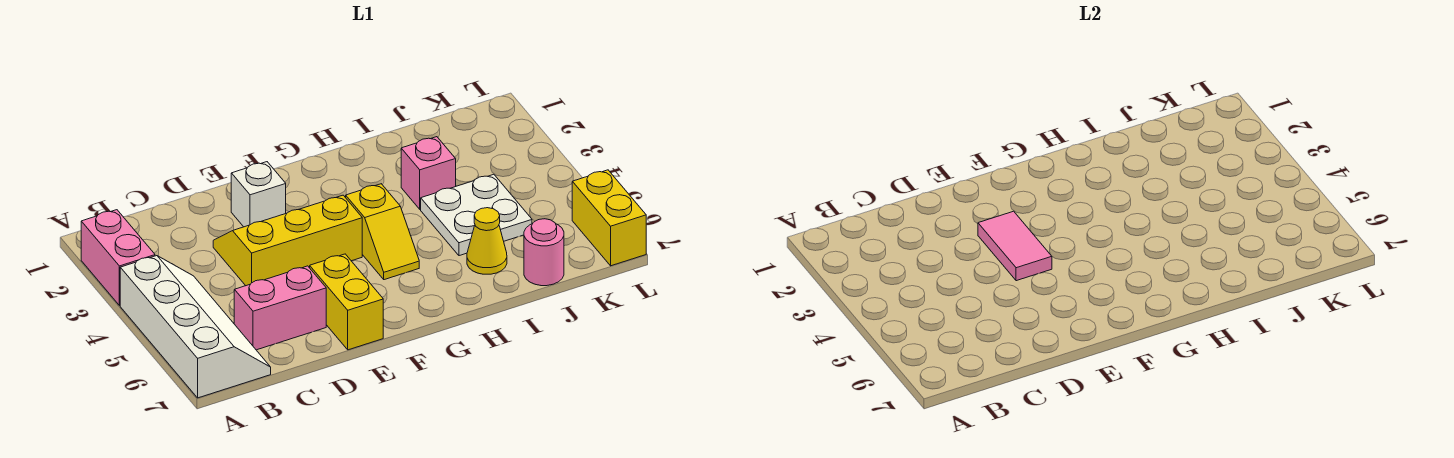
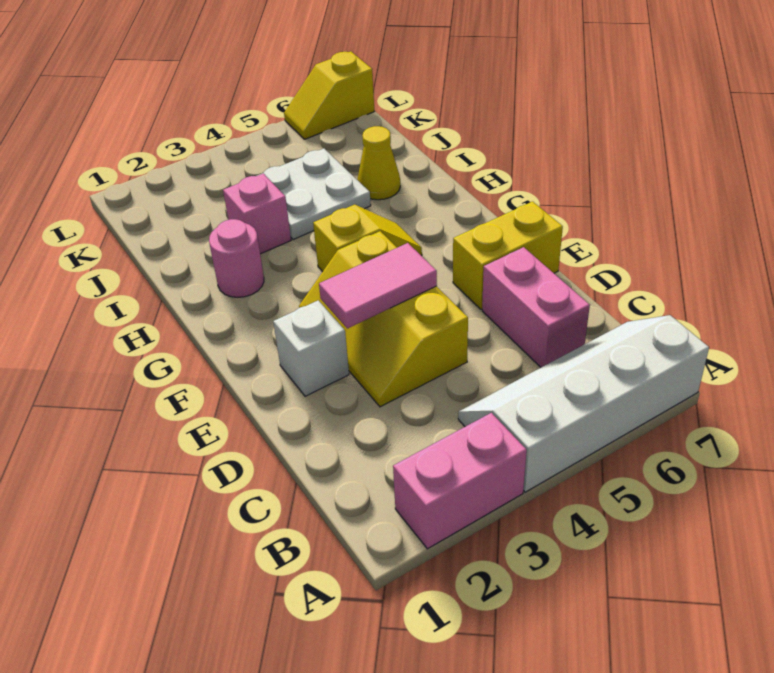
pink 1x1 round brick [524,219,564,286] -> pink 1x1 round brick moved to [209,219,264,297]
yellow 1x2 brick [572,170,646,266] -> yellow 1x2 slope [284,51,374,139]

